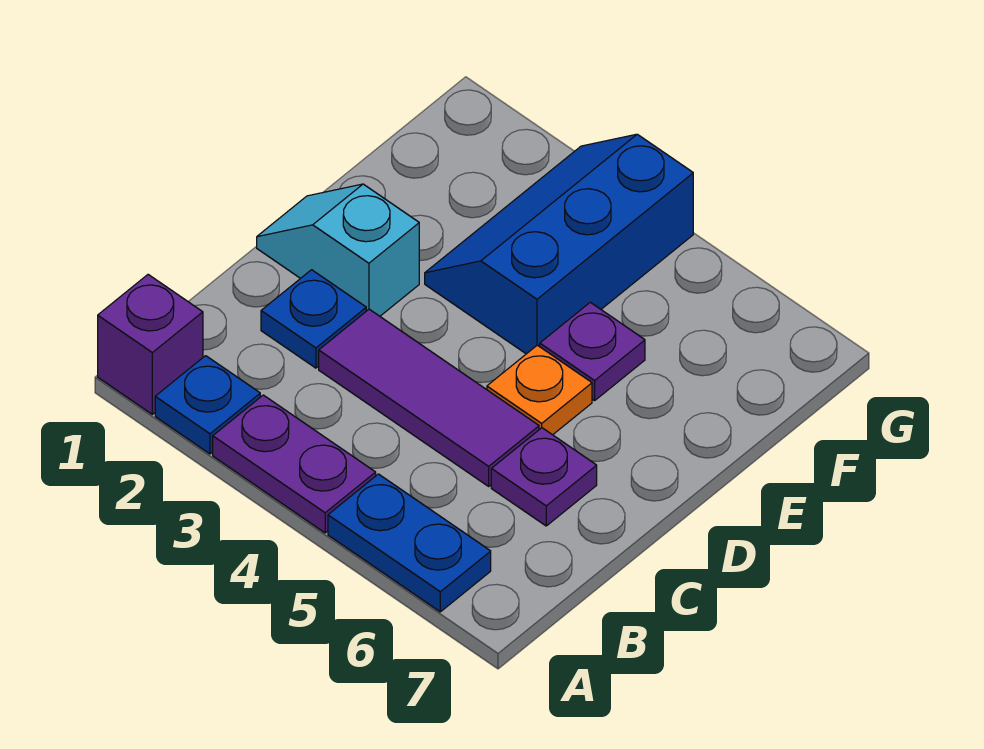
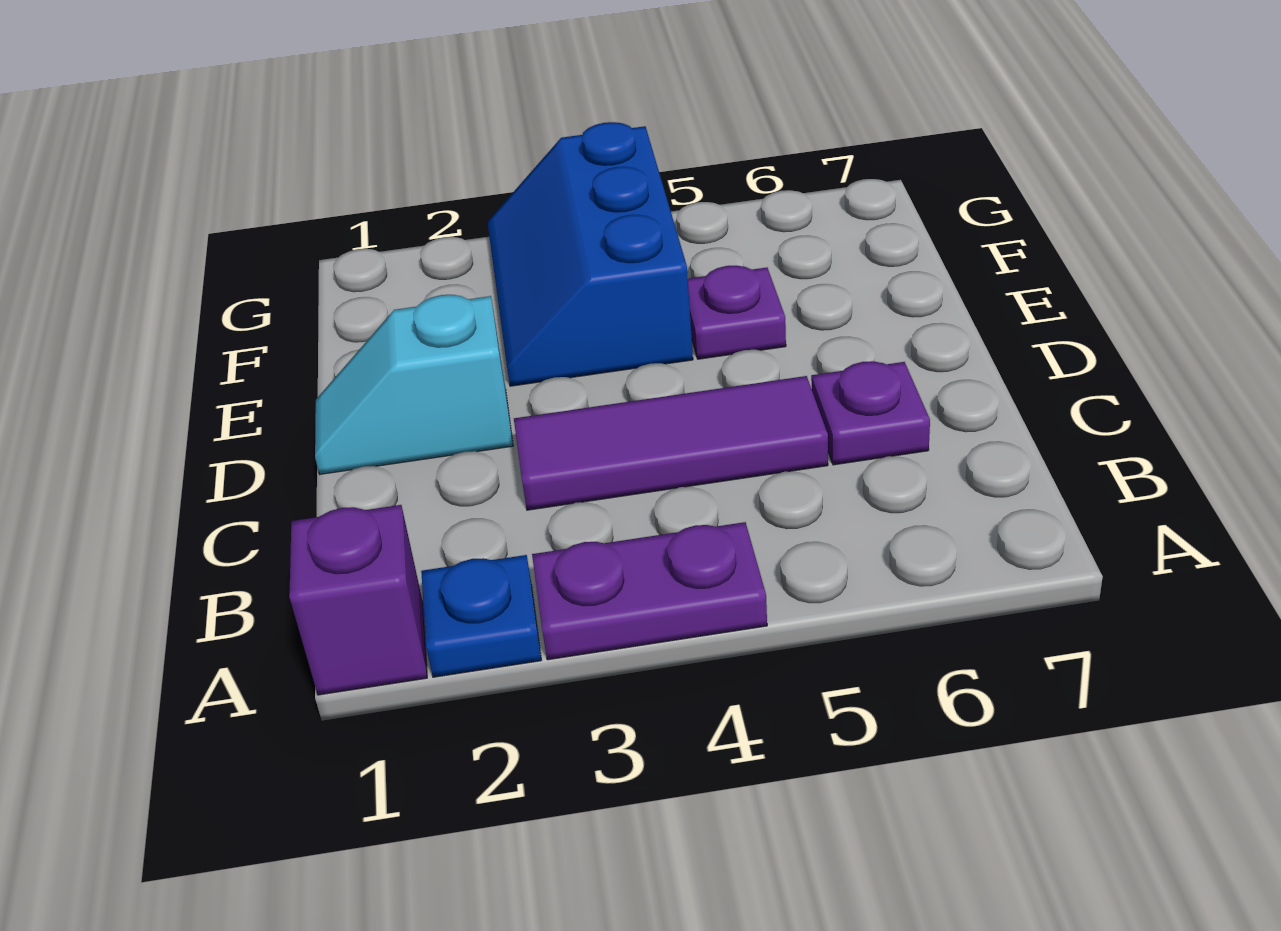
blue 1x2 plate [328,474,491,612] -> none
blue 1x1 plate [261,270,366,368] -> none
orange 1x1 plate [487,345,592,435] -> none

